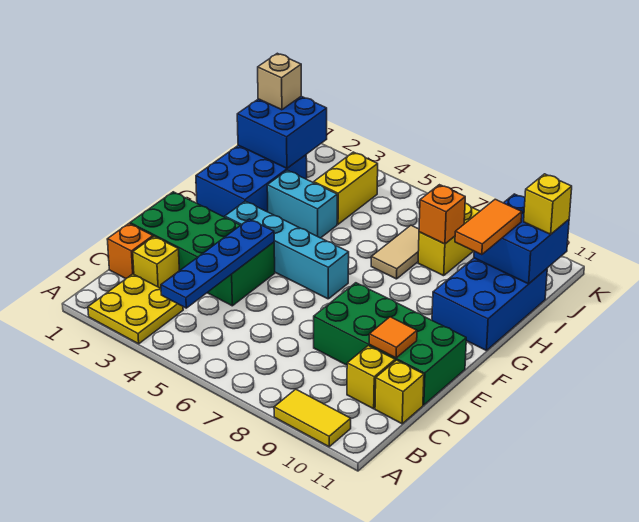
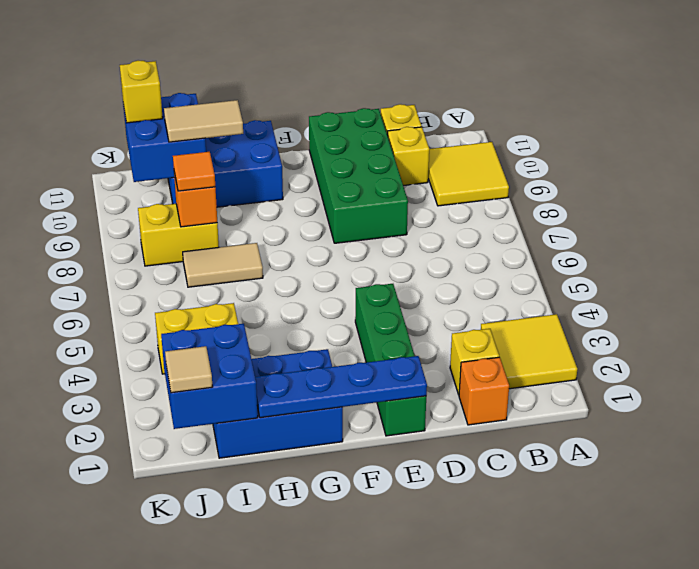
yellow 2x2 plate [88,274,183,344] -> yellow 2x2 tile [481,314,577,389]
yellow 1x2 tile [274,389,351,447] -> yellow 2x2 tile [428,142,509,206]
blue 1x4 plate [161,219,274,308] -> blue 1x4 plate moved to [255,356,427,418]
green 2x4 brick [130,192,275,306] -> green 1x4 brick [355,284,426,436]
orange 1x1 tile [369,317,417,358] -> orange 1x1 tile moved to [173,152,215,191]
cyan 1x4 brick [225,201,349,299] -> none
cyan 1x2 brick [267,170,337,238] -> none
orange 1x2 tile [455,199,522,255] -> tan 1x2 tile [164,100,243,142]
tan 1x1 brick [258,53,301,110] -> tan 1x1 tile [165,346,213,393]

